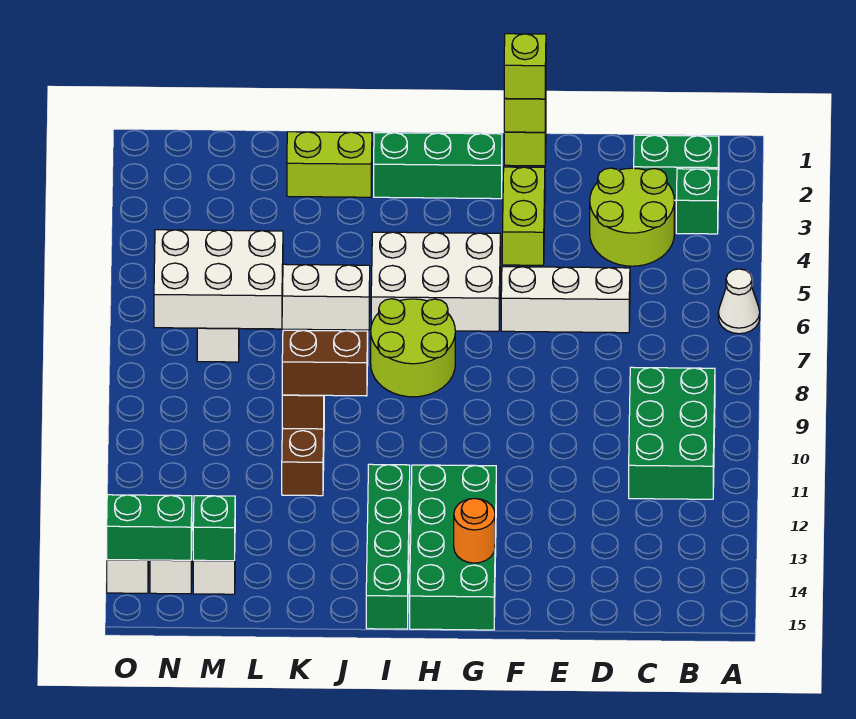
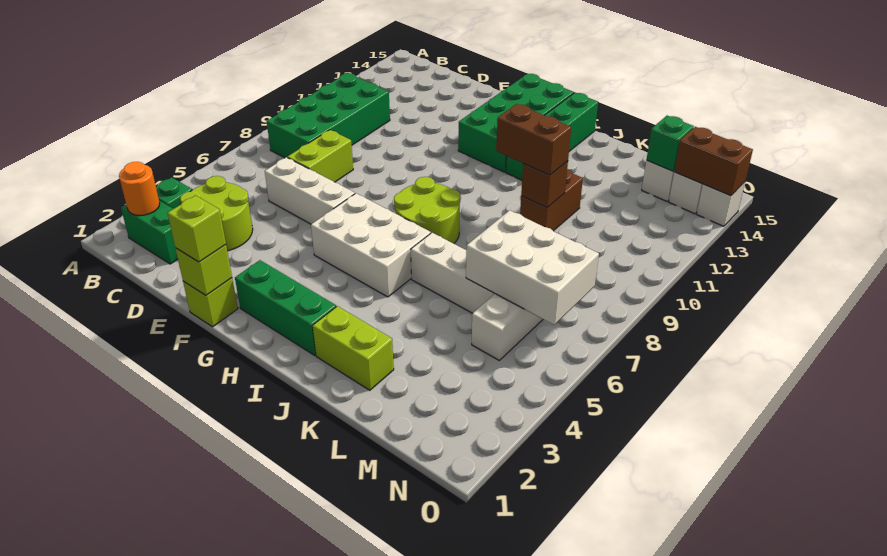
white 1x1 cone [718,269,760,334] -> none
green 2x3 brick [629,367,715,499] -> green 2x4 brick [267,73,390,158]
lime 1x2 brick [502,167,545,265] -> lime 1x2 brick moved to [288,130,353,182]
orange 1x1 round brick [454,498,495,563] -> orange 1x1 round brick moved to [119,162,160,216]
green 1x2 brick [107,495,192,560] -> brown 1x2 brick [674,127,753,196]

